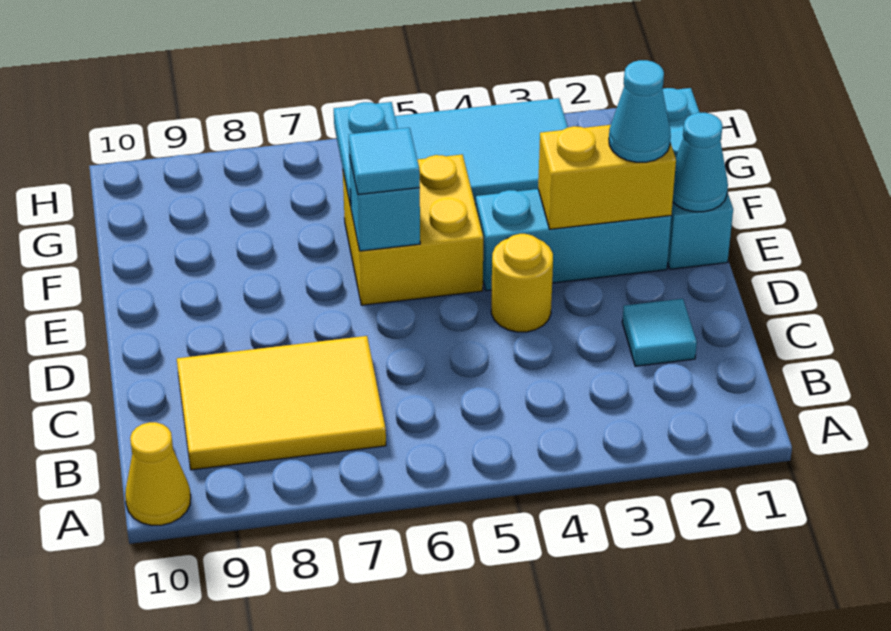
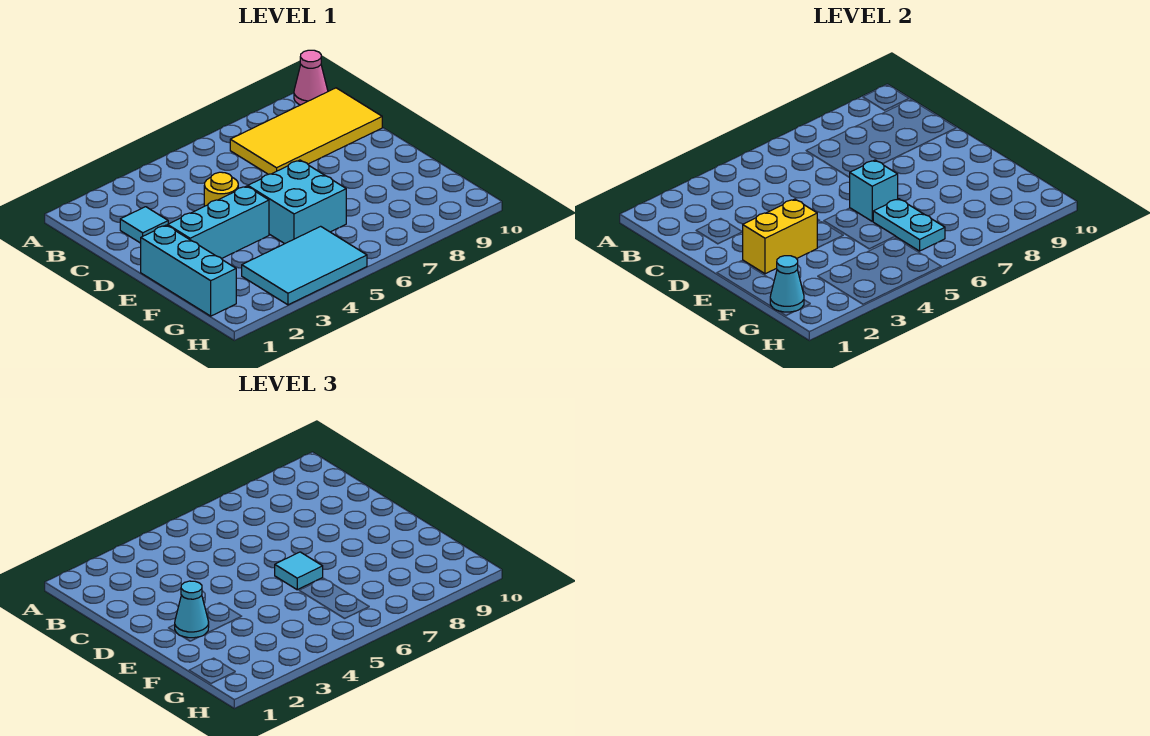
yellow 1x1 cone [125,422,191,525] -> pink 1x1 cone [294,50,328,105]
yellow 2x3 tile [177,336,386,470] -> yellow 2x4 tile [230,88,382,174]
cyan 1x1 cone [673,113,728,212] -> cyan 1x1 cone moved to [770,256,804,312]
yellow 2x2 brick [343,155,483,305] -> cyan 2x2 brick [248,160,346,244]

